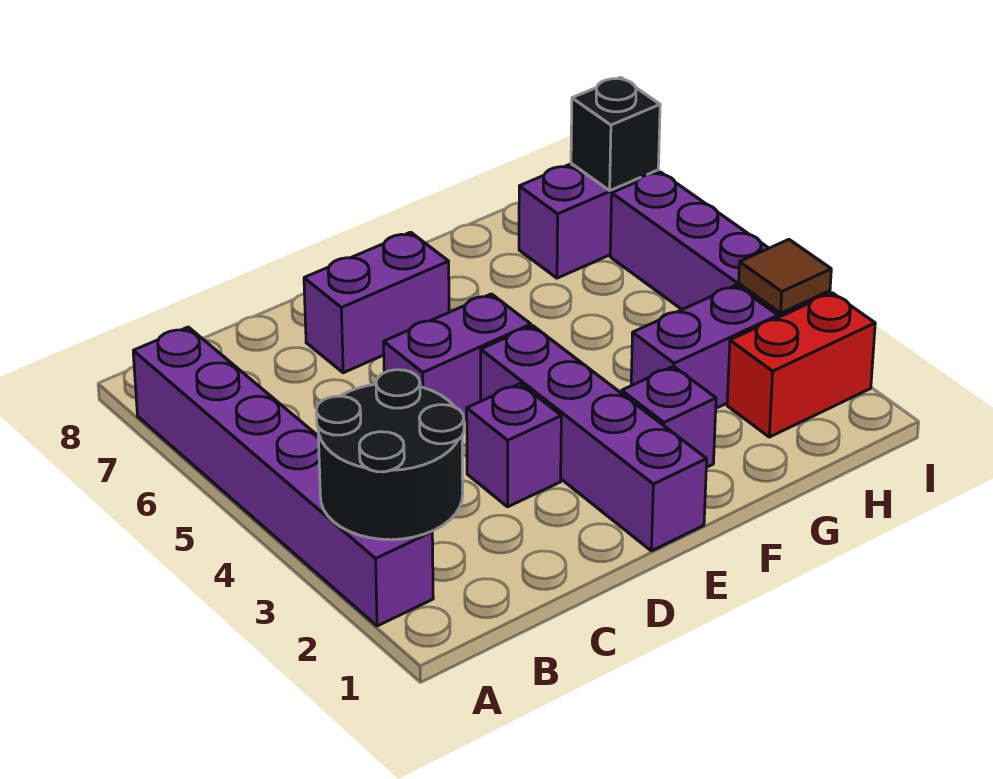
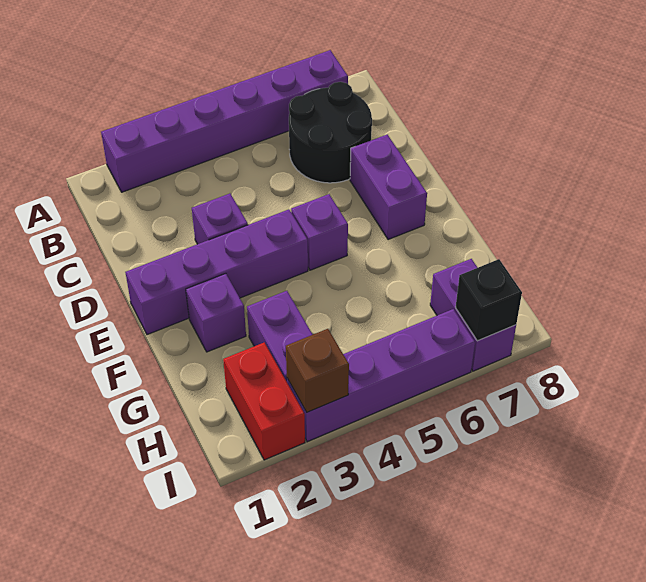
black 2x2 round brick [316,370,464,540] -> black 2x2 round brick moved to [289,82,372,183]
purple 1x2 brick [384,294,531,420] -> purple 1x1 brick [291,194,348,270]
brown 1x1 tile [739,240,831,313] -> brown 1x1 brick [286,329,349,412]

